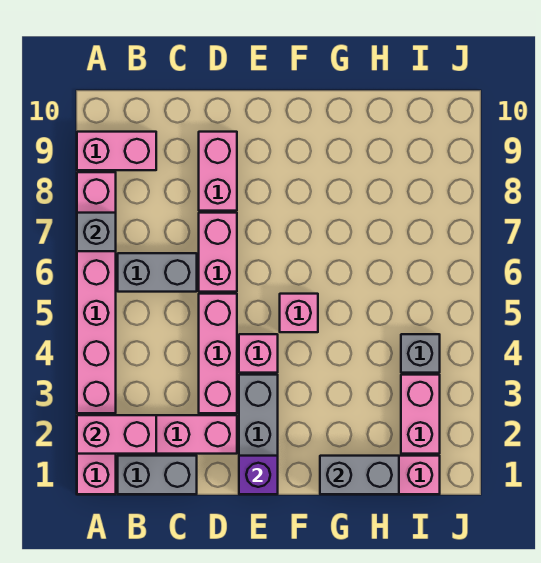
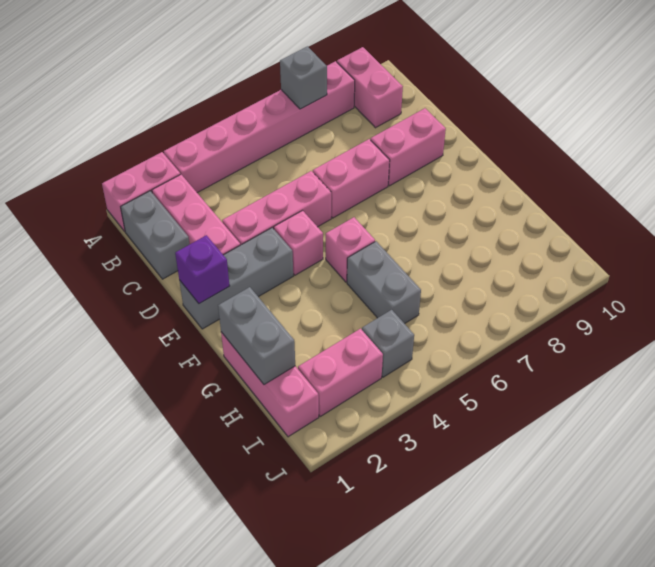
pink 1x2 brick [77,415,156,454] -> none
grey 1x2 brick [118,253,197,292] -> grey 1x2 brick moved to [347,241,421,324]

